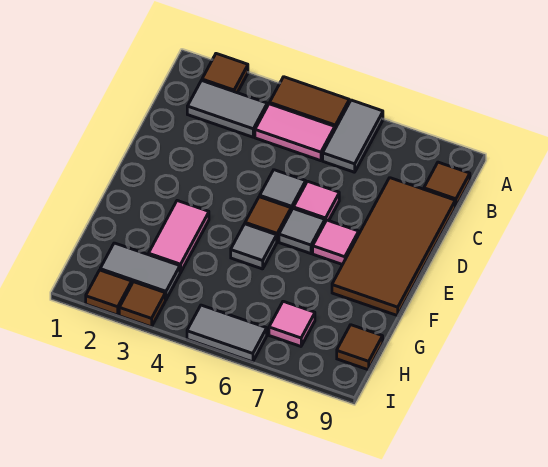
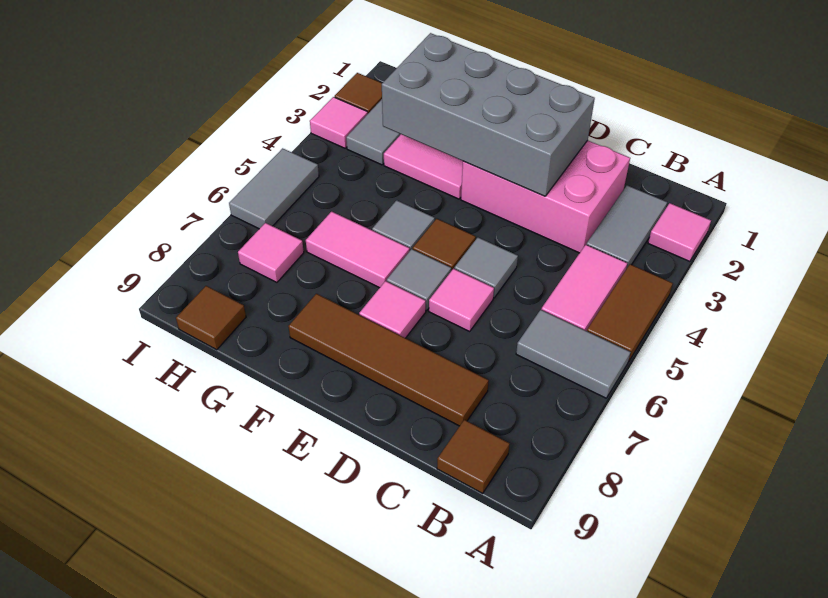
brown 1x1 tile [202,54,248,93] -> pink 1x1 tile [648,203,711,262]
none -> pink 2x3 brick [461,140,630,253]
brown 2x4 tile [332,178,455,316] -> brown 1x4 tile [288,294,489,426]
none -> grey 2x4 brick [382,33,595,196]
none -> pink 1x2 tile [306,212,410,288]
brown 1x1 tile [119,282,165,327] -> pink 1x1 tile [310,97,368,148]

